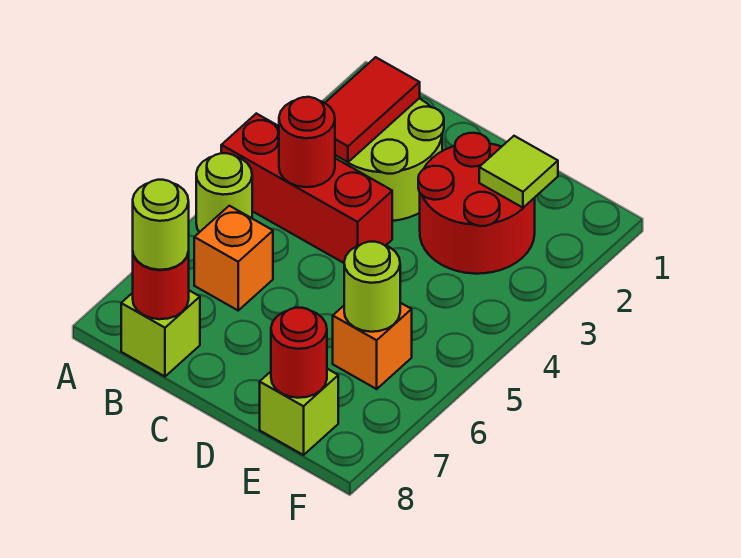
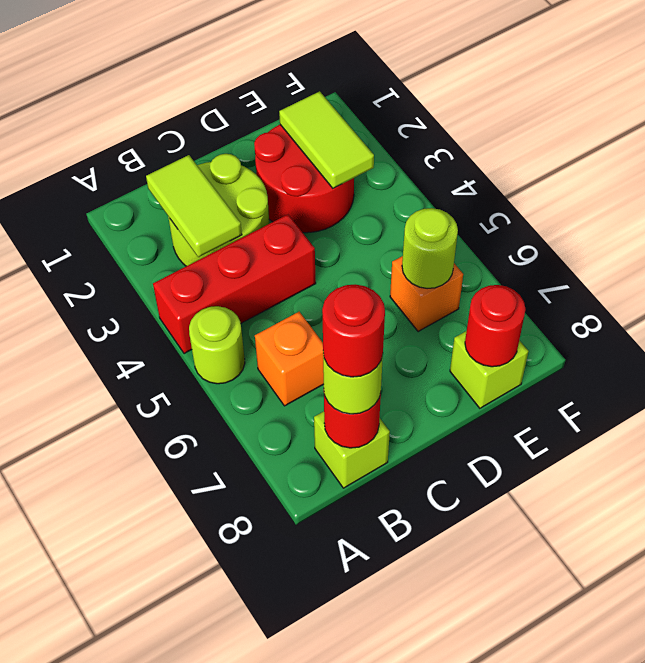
red 1x2 tile [325,57,420,162] -> lime 1x2 tile [146,155,242,257]
red 1x1 round brick [279,97,335,187] -> red 1x1 round brick moved to [322,284,385,377]
lime 1x1 tile [479,136,558,208] -> lime 1x2 tile [279,91,374,188]

